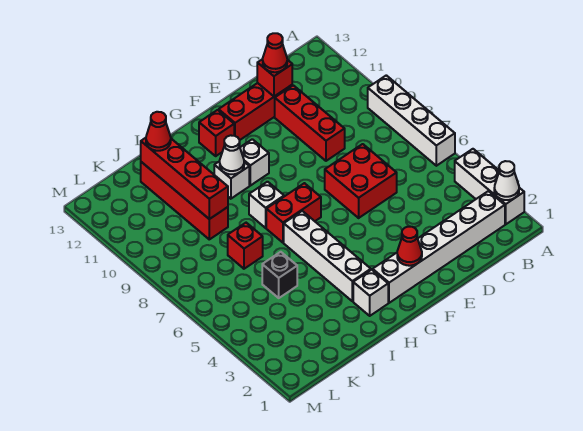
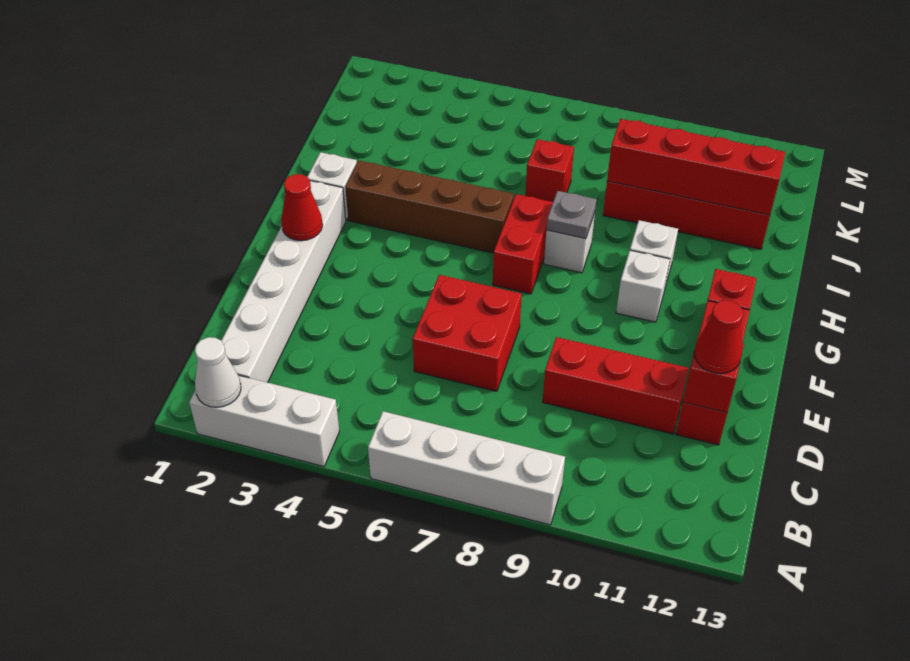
white 1x4 brick [284,211,371,301] -> brown 1x4 brick [345,161,514,253]
none -> grey 1x1 plate [546,191,596,239]
white 1x1 cone [220,135,244,174] -> none
black 1x1 brick [262,252,297,298] -> none
red 1x1 cone [146,112,171,151] -> none

